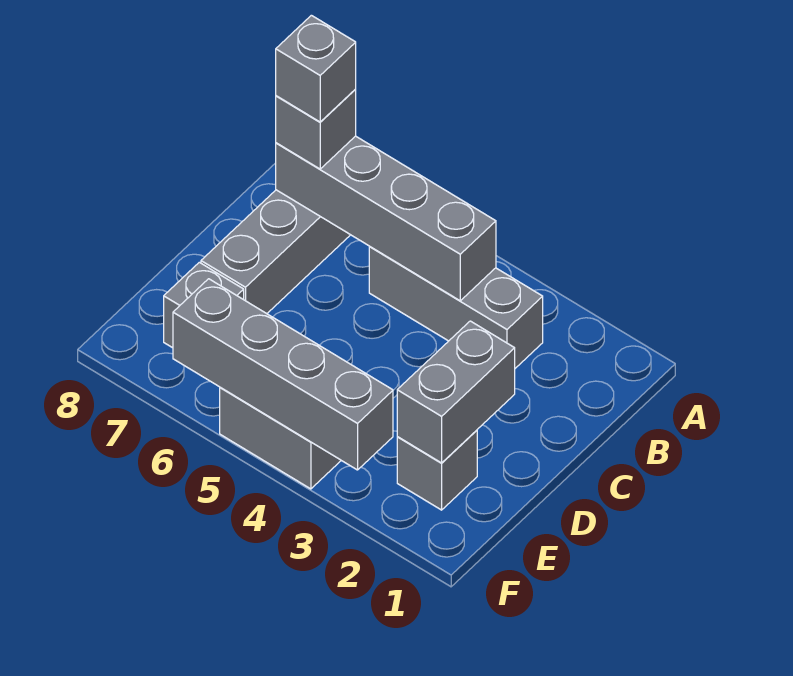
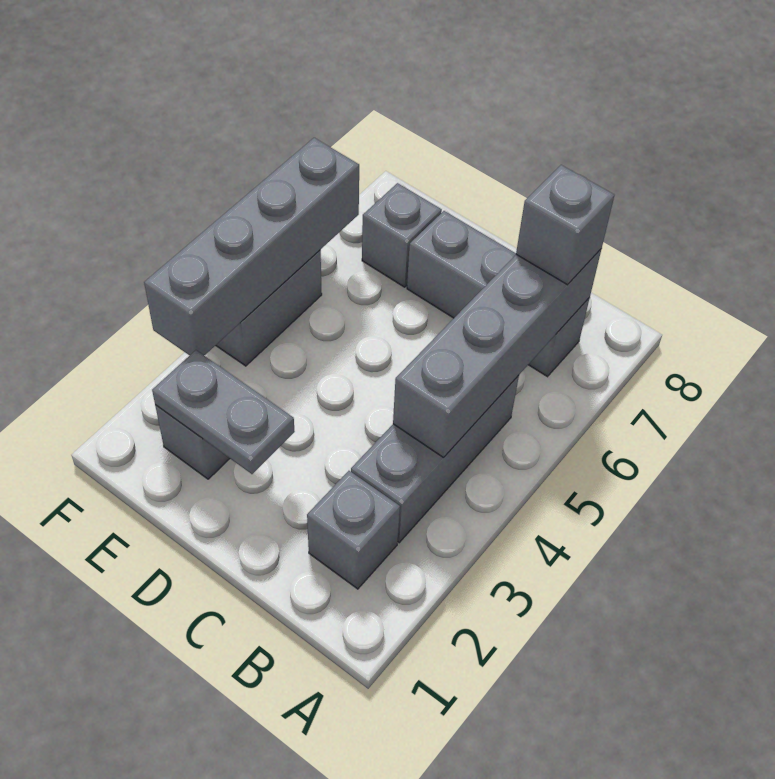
grey 1x1 brick [276,15,356,122] -> grey 1x1 brick moved to [307,471,400,589]
grey 1x2 brick [397,321,515,463] -> grey 1x2 plate [152,350,295,474]

